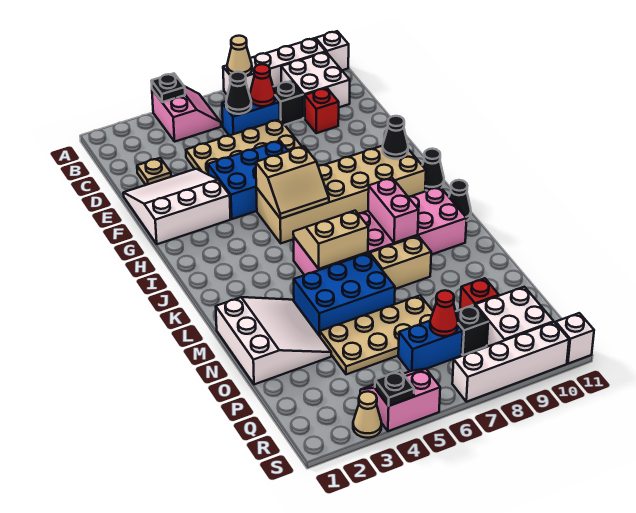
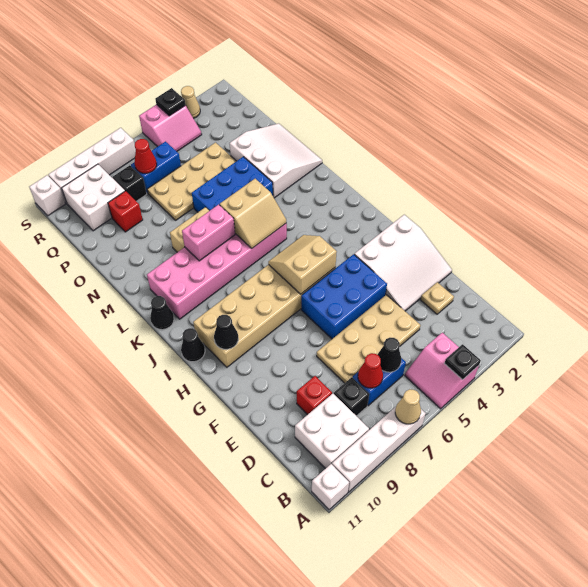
pink 1x2 brick [368,178,419,243] -> pink 1x2 brick turned to [182,205,235,261]
white 3x3 slope [216,297,331,384] -> white 3x3 slope turned to [229,123,322,198]

